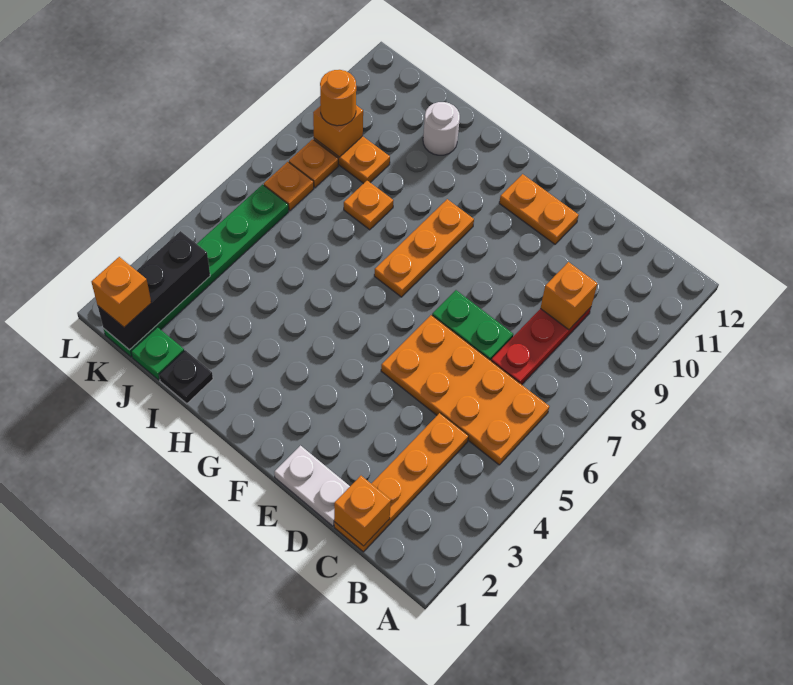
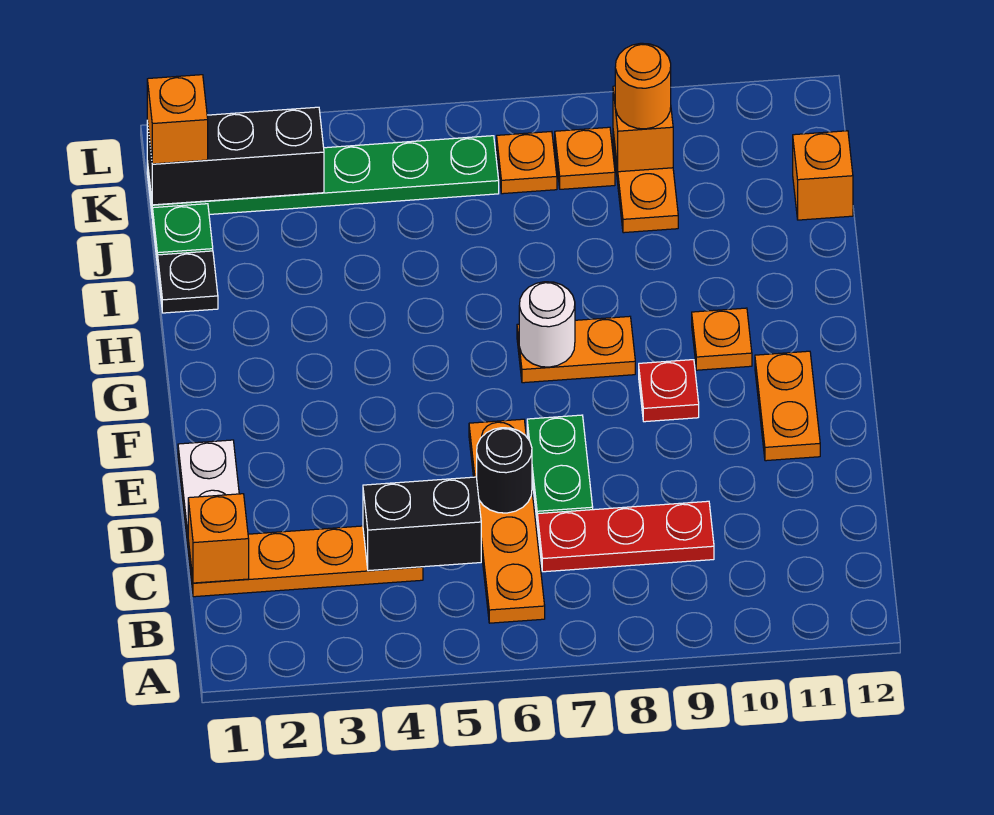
orange 2x4 plate [381,315,549,465] -> orange 1x4 plate [469,419,545,623]
none -> black 1x2 brick [363,477,481,571]
orange 1x1 brick [540,262,597,330] -> orange 1x1 brick moved to [793,131,853,220]
none -> black 1x1 round brick [477,428,532,513]
none -> red 1x1 plate [639,360,699,422]
orange 1x3 plate [374,199,474,297] -> orange 1x2 plate [517,316,635,383]
orange 1x1 plate [344,181,394,230] -> orange 1x1 plate moved to [692,308,752,370]
white 1x1 round brick [423,102,460,155] -> white 1x1 round brick moved to [519,282,575,367]

